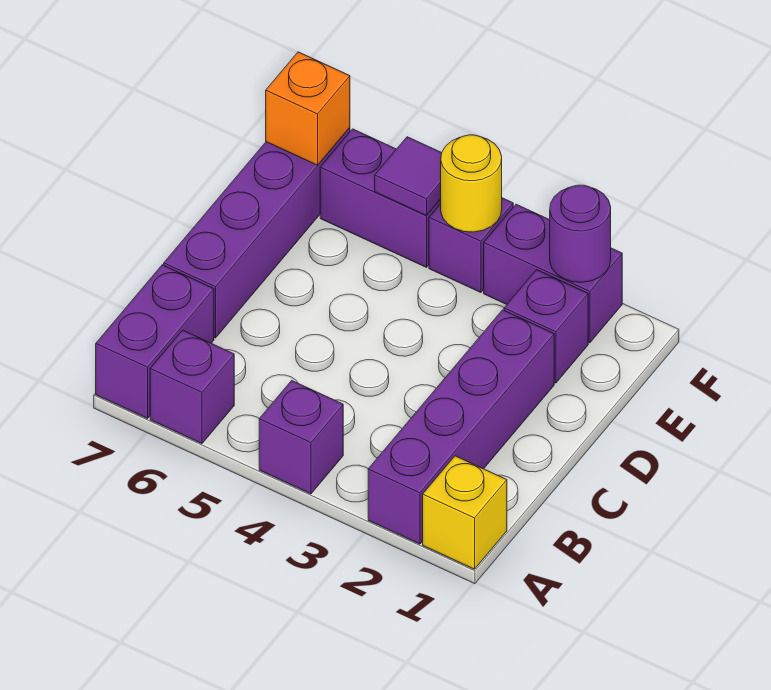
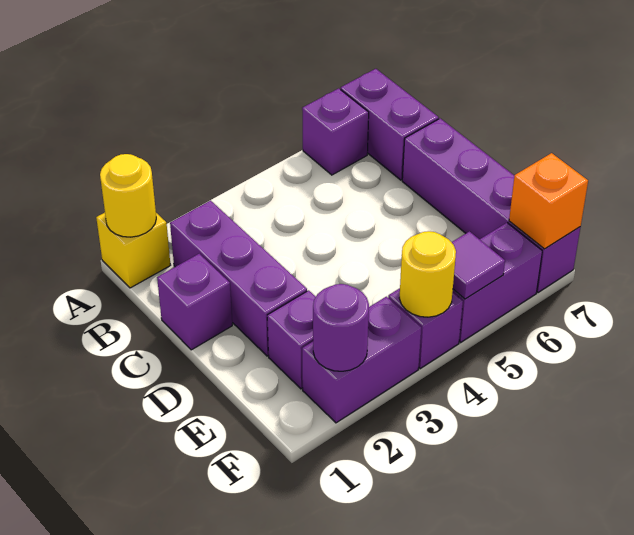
none -> yellow 1x1 round brick [100,154,156,237]
purple 1x4 brick [368,310,554,544] -> purple 1x3 brick [170,200,307,356]
purple 1x1 brick [259,381,343,494] -> purple 1x1 brick moved to [157,254,232,350]

